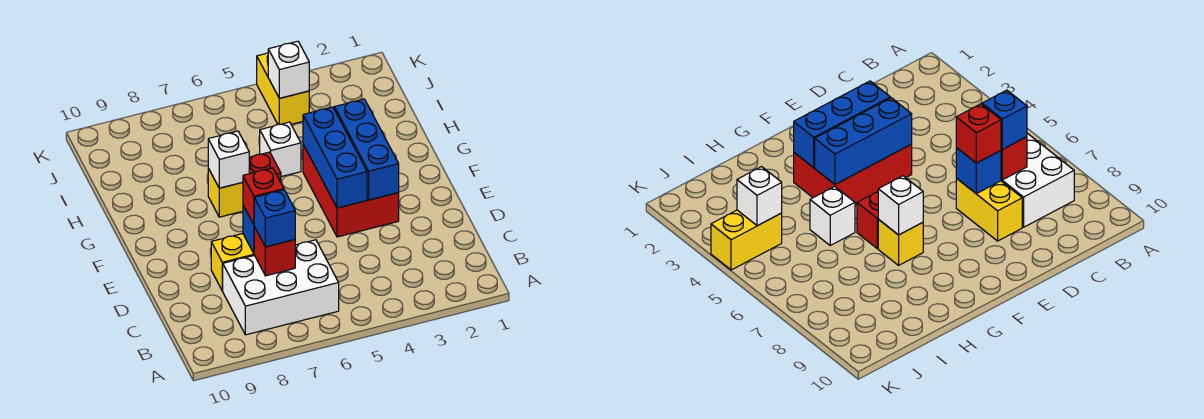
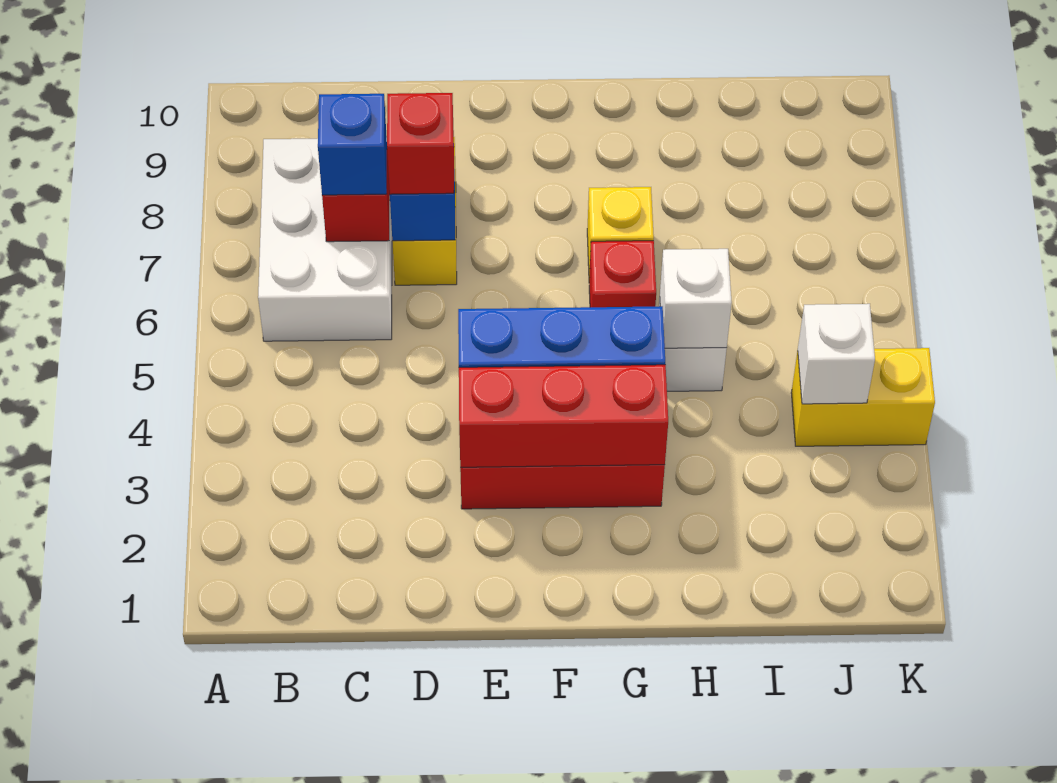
blue 1x3 brick [335,99,399,200] -> red 1x3 brick [459,365,668,467]
white 1x1 brick [208,131,249,188] -> white 1x1 brick moved to [660,249,732,348]

